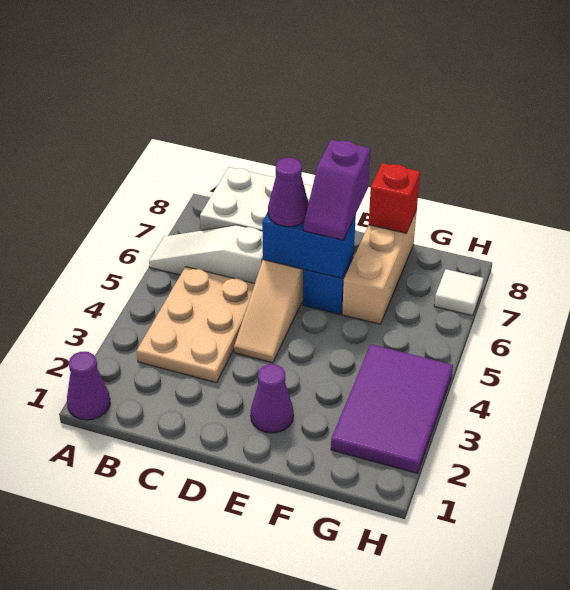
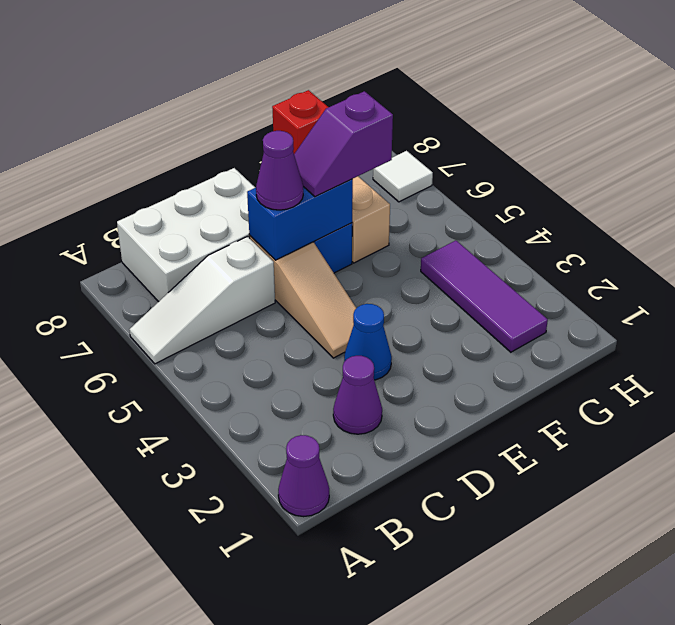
tan 2x3 plate [137,267,255,383] -> none
none -> blue 1x1 cone [344,304,392,380]
purple 1x1 cone [251,364,294,433] -> purple 1x1 cone moved to [333,356,382,434]
purple 1x2 slope [304,140,370,240] -> purple 1x2 slope turned to [294,91,393,197]
purple 2x3 tile [331,344,453,473] -> purple 1x3 tile [421,241,548,352]

